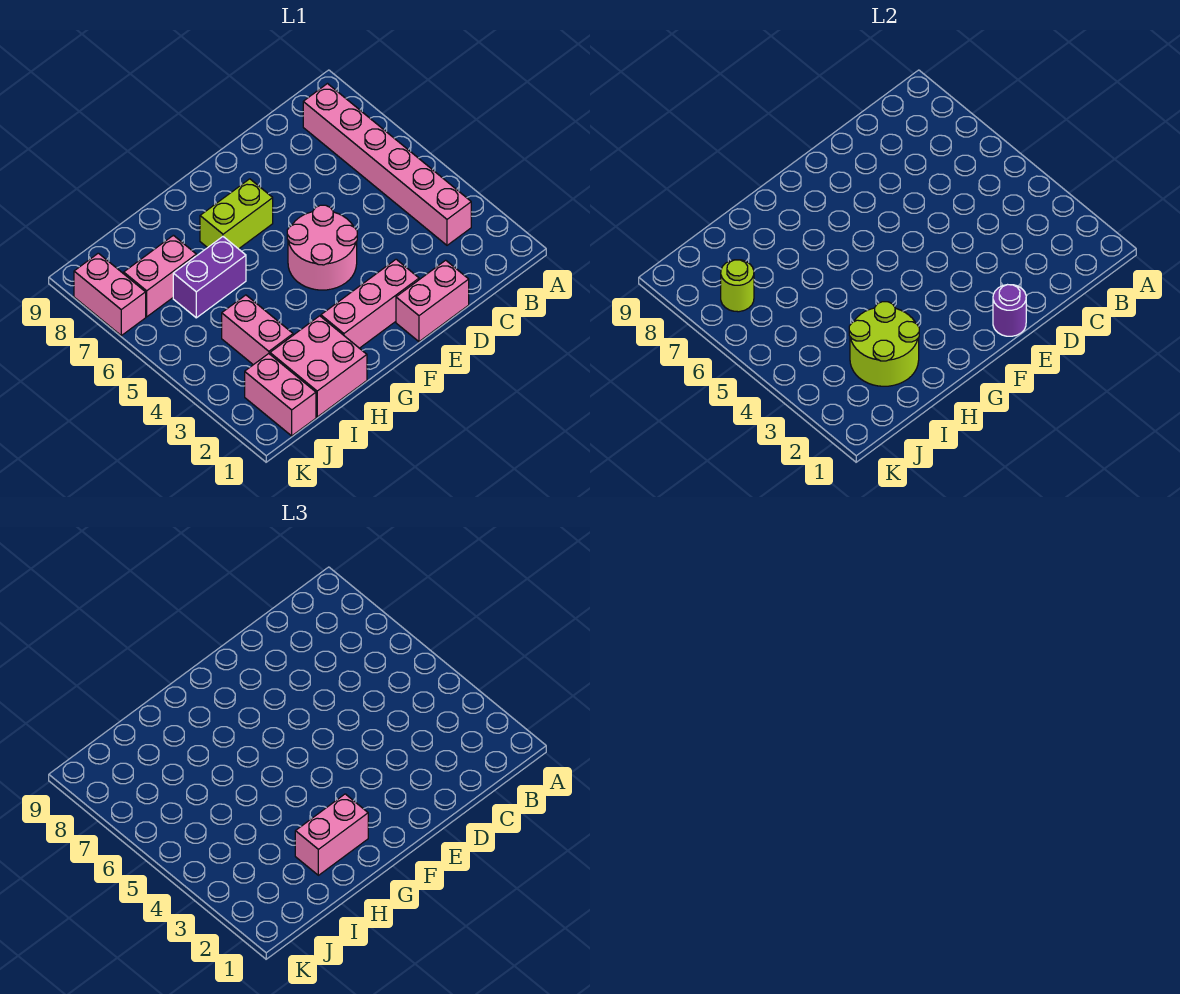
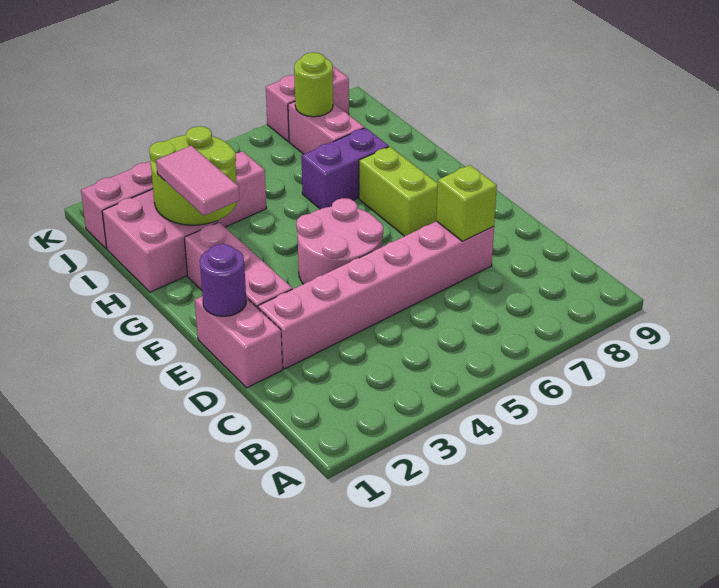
pink 1x6 brick [303,84,471,245] -> pink 1x6 brick moved to [258,221,494,369]
none -> lime 1x1 brick [436,165,497,241]
pink 1x2 brick [295,794,368,875] -> pink 1x2 tile [156,146,240,216]
purple 1x2 brick [173,237,246,318] -> purple 1x2 brick turned to [301,128,389,209]

